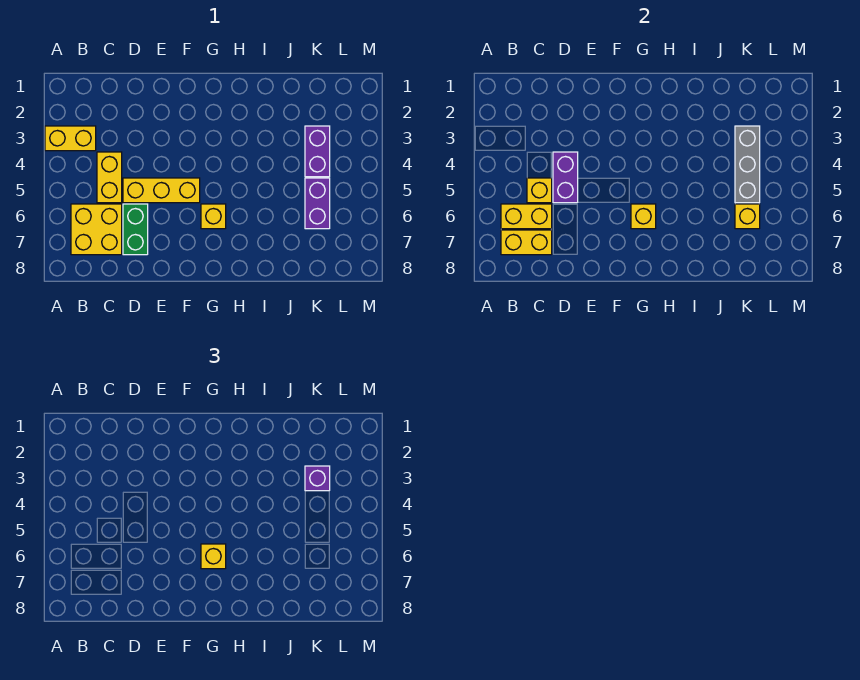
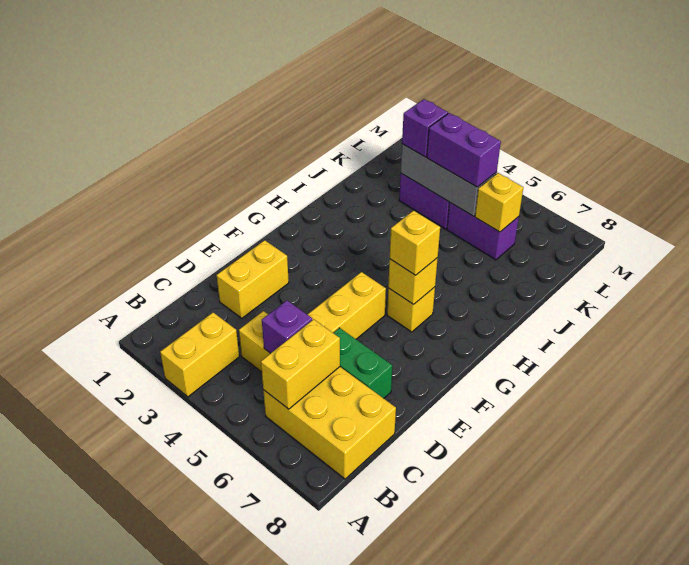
yellow 2x2 brick [71,204,122,255] -> yellow 2x3 brick [263,367,396,479]
yellow 1x2 brick [501,230,552,255] -> yellow 1x2 brick moved to [217,240,289,318]
yellow 1x1 brick [527,178,552,203] -> purple 1x1 brick [262,301,312,353]
purple 1x2 brick [553,152,578,203] -> purple 1x2 brick moved to [427,113,501,187]

